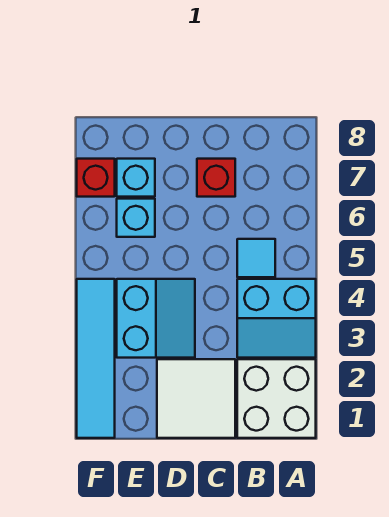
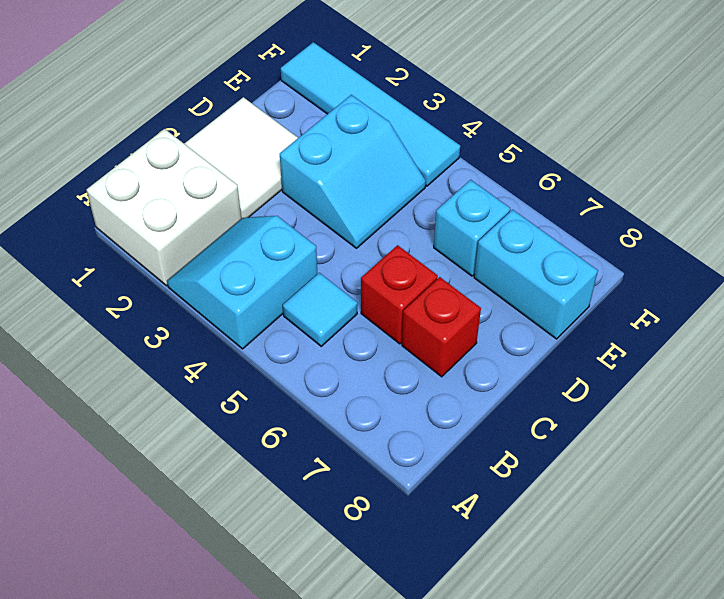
cyan 2x2 slope [117,279,195,358] -> cyan 2x2 slope turned to [280,95,426,248]
cyan 1x1 brick [117,159,155,197] -> cyan 1x2 brick [474,210,598,339]
red 1x1 brick [77,159,115,197] -> red 1x1 brick moved to [361,245,438,344]

